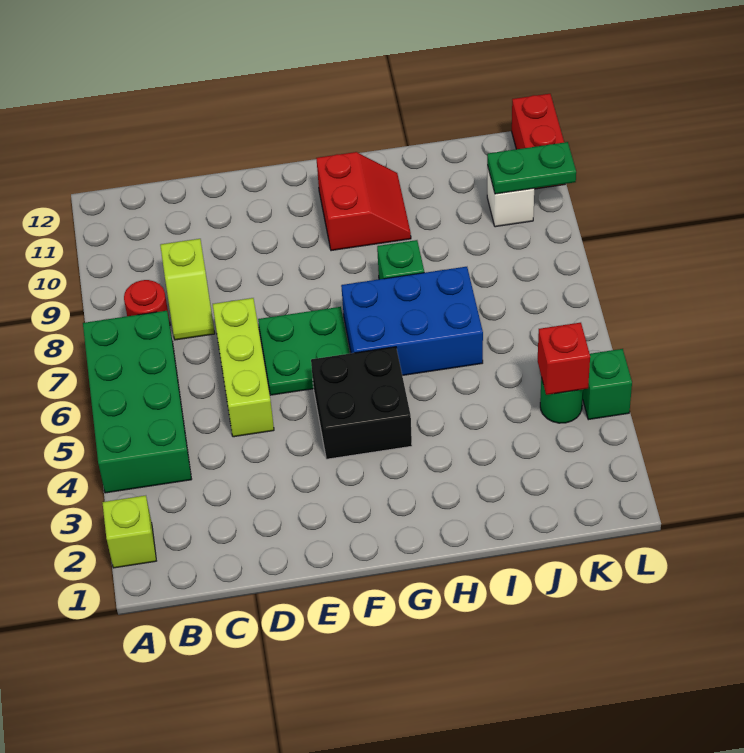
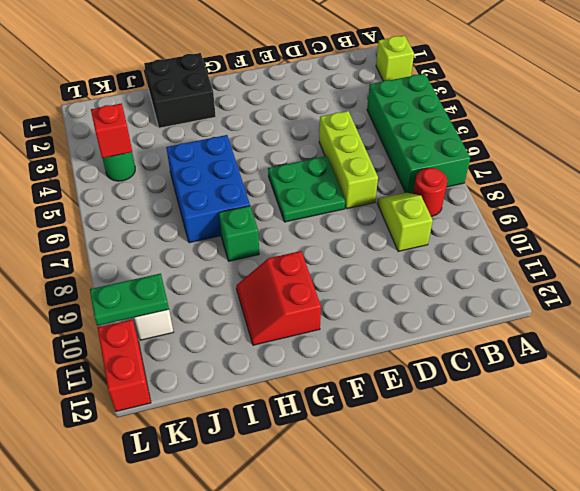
black 2x2 brick [311,347,412,459] -> black 2x2 brick moved to [144,53,216,128]
blue 2x3 brick [341,267,483,375] -> blue 2x3 brick turned to [166,135,250,243]
green 1x1 brick [583,349,632,420] -> none

